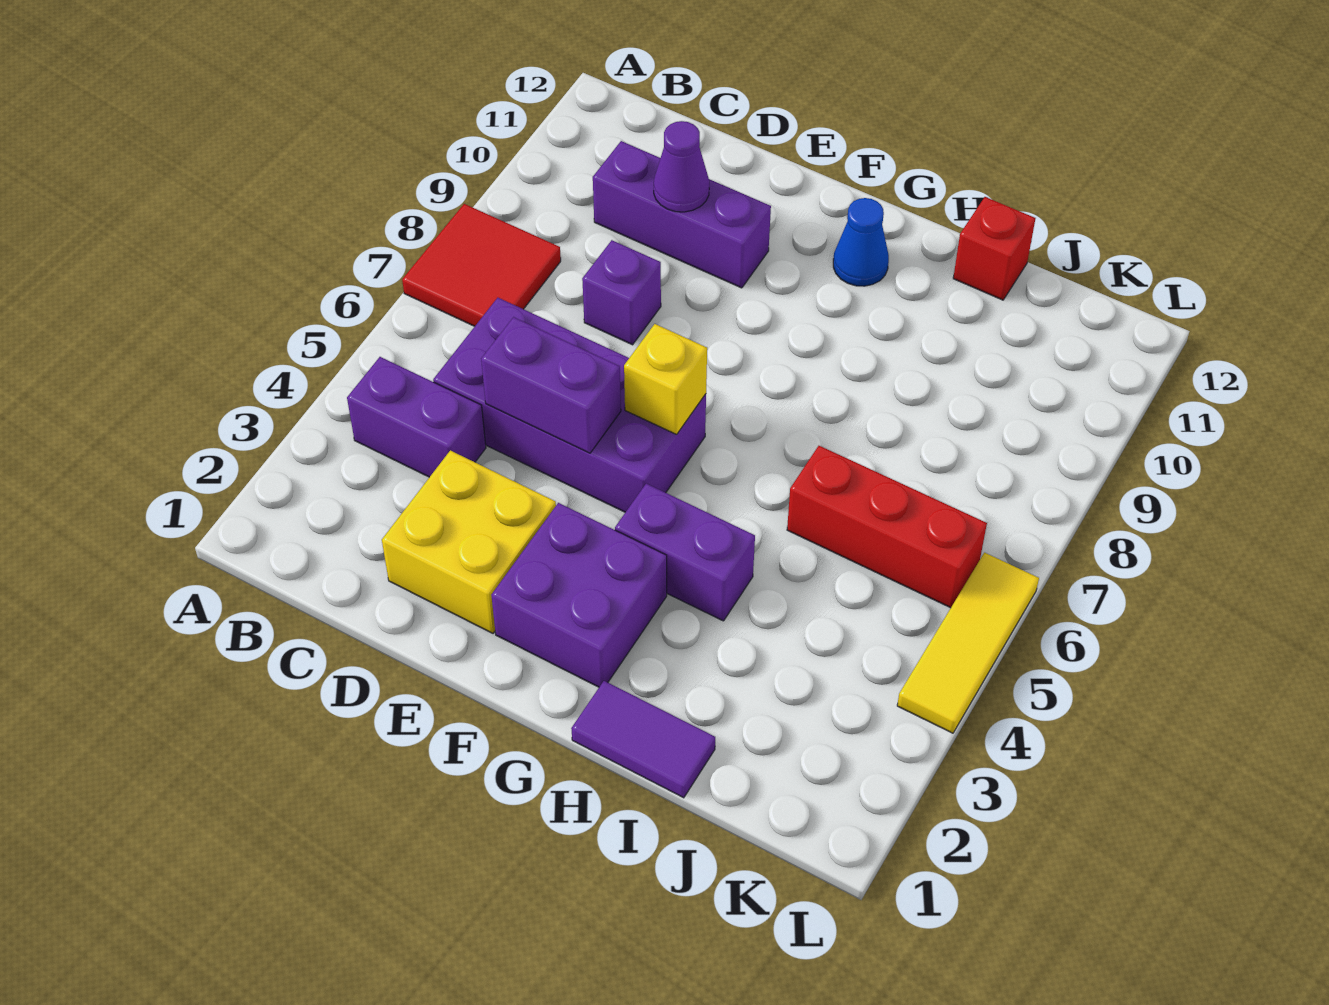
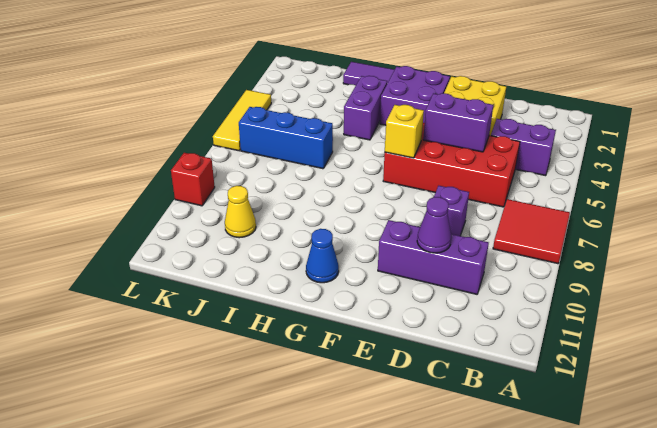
purple 2x4 brick [433,298,706,512] -> red 2x4 brick [383,123,520,207]
purple 1x2 brick [615,484,755,621] -> purple 1x2 brick turned to [344,76,387,140]
red 1x3 brick [787,446,987,608] -> blue 1x3 brick [239,107,333,169]
red 1x1 brick [953,197,1035,300] -> red 1x1 brick moved to [171,153,215,206]
none -> yellow 1x1 cone [225,186,256,238]

